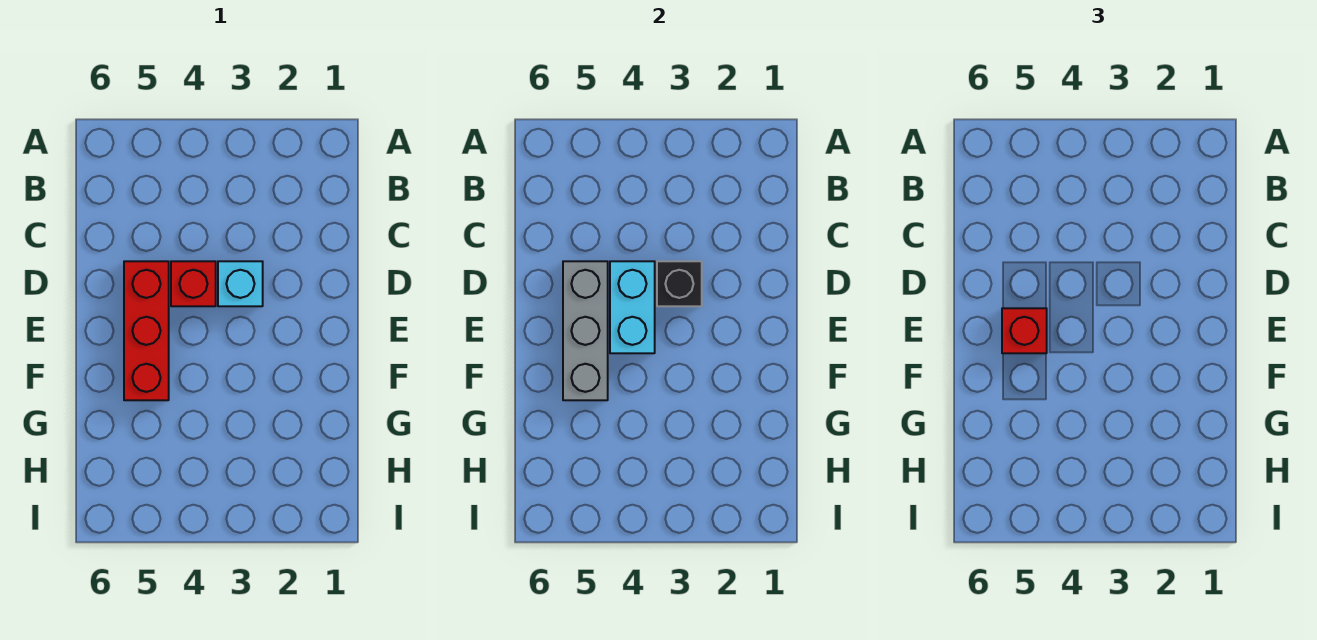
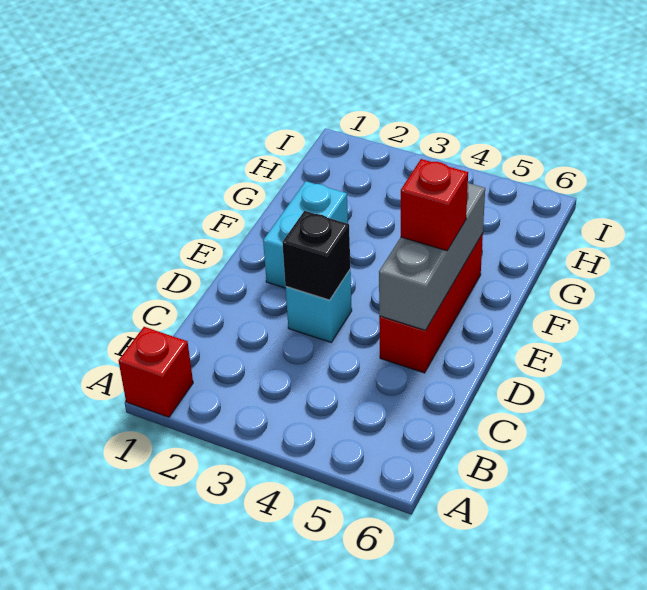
red 1x1 brick [171,261,216,306] -> red 1x1 brick moved to [119,327,193,417]
cyan 1x2 brick [610,261,655,353] -> cyan 1x2 brick moved to [263,181,348,288]

